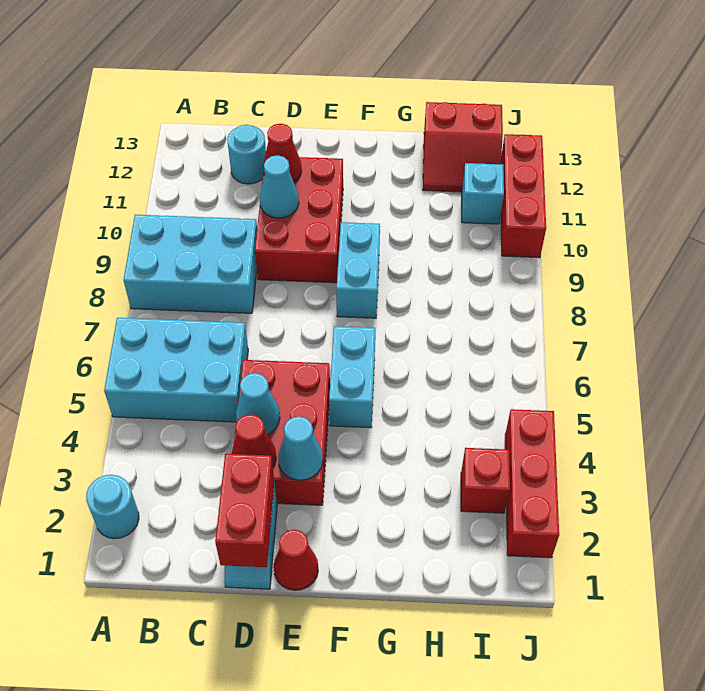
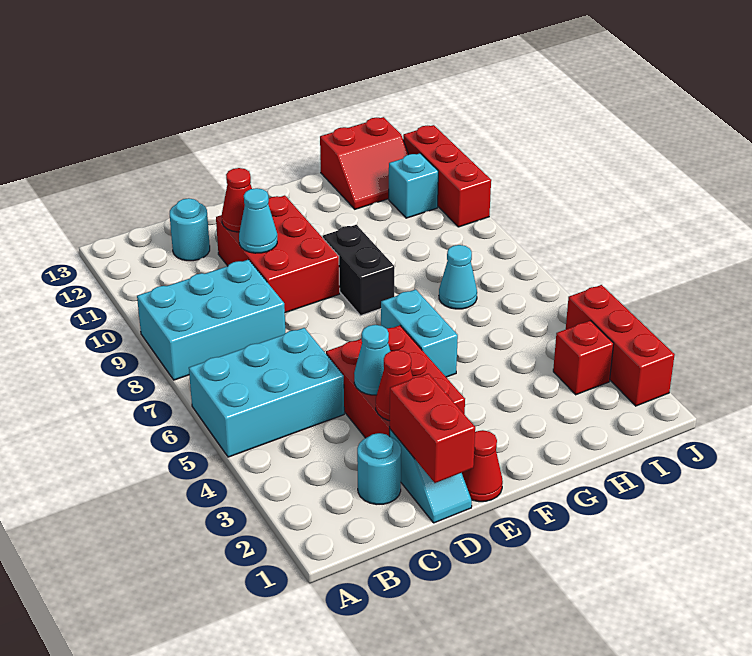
cyan 1x1 round brick [86,475,139,539] -> cyan 1x1 round brick moved to [357,433,401,504]
cyan 1x1 cone [278,416,323,480] -> cyan 1x1 cone moved to [439,245,477,309]
cyan 1x2 brick [336,222,380,318] -> black 1x2 brick [323,225,394,316]

